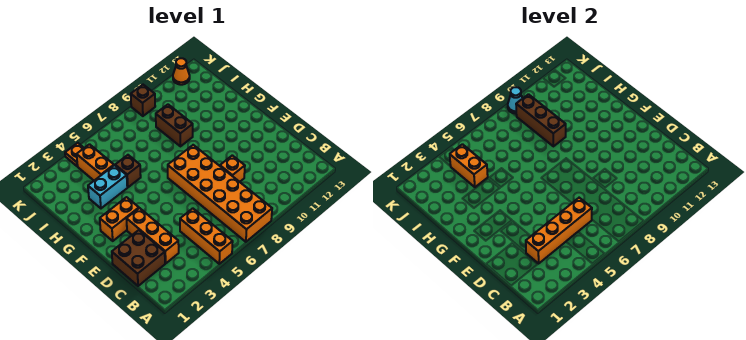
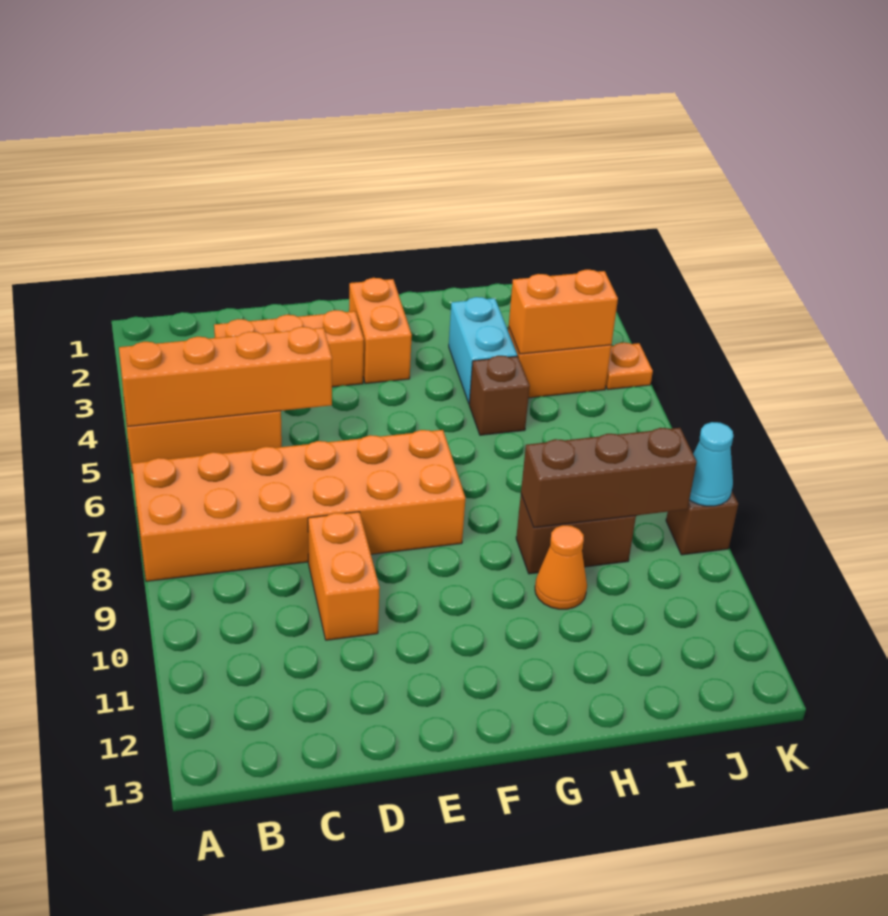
brown 2x2 brick [112,230,165,286] -> none
orange 1x4 brick [526,198,592,263] -> orange 1x4 brick turned to [119,327,332,426]
orange 1x1 brick [220,155,245,182] -> orange 1x2 brick [308,512,380,640]
orange 1x1 cone [173,58,190,85] -> orange 1x1 cone moved to [535,525,587,609]

